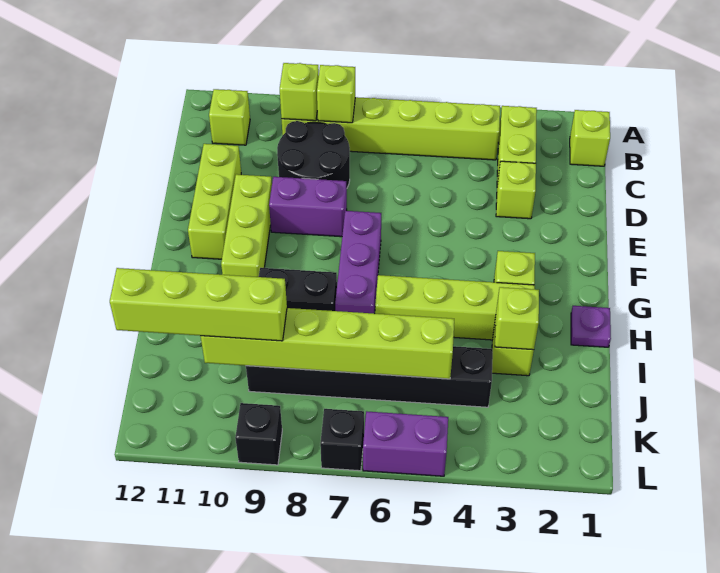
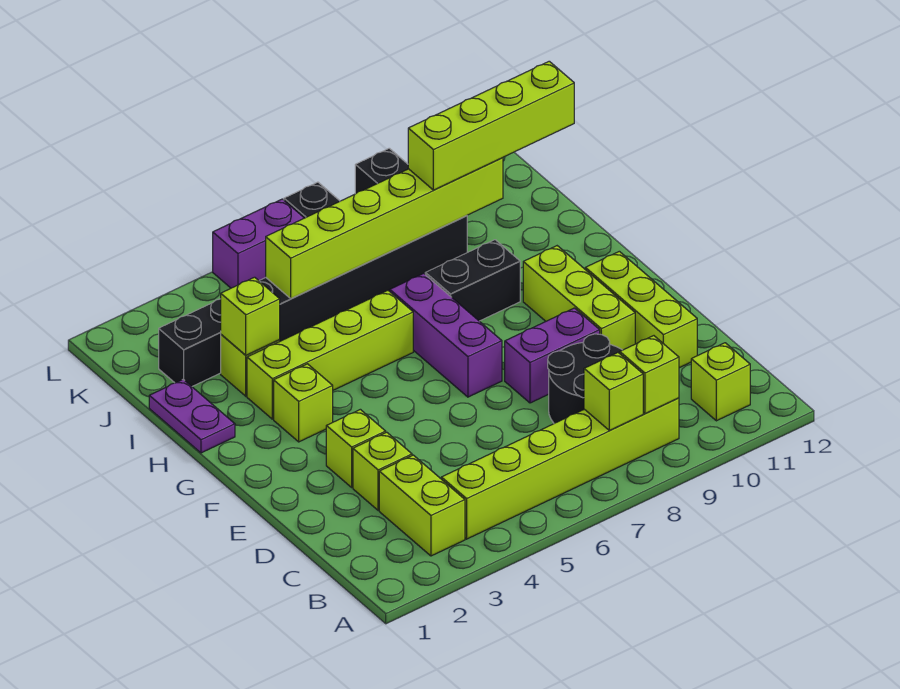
lime 1x1 brick [570,110,610,166] -> lime 1x1 brick moved to [326,409,386,487]
purple 1x1 plate [571,306,611,347] -> purple 1x2 plate [149,379,235,453]
black 1x6 brick [246,346,493,407] -> black 1x8 brick [159,216,467,386]

